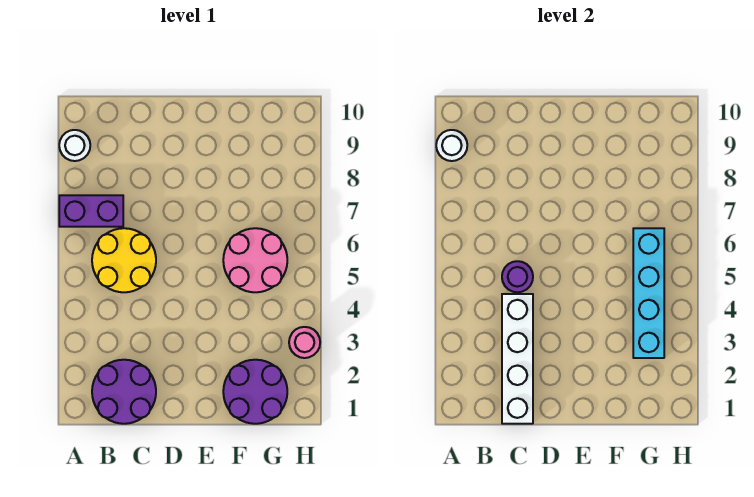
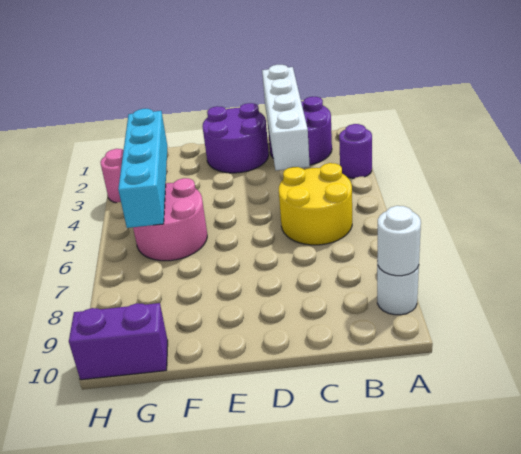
purple 1x2 brick [59,195,123,227] -> purple 1x2 brick moved to [69,303,168,380]
purple 1x1 round brick [502,261,533,292] -> purple 1x1 round brick moved to [339,124,372,178]
purple 2x2 round brick [223,360,287,424] -> purple 2x2 round brick moved to [202,103,269,173]

